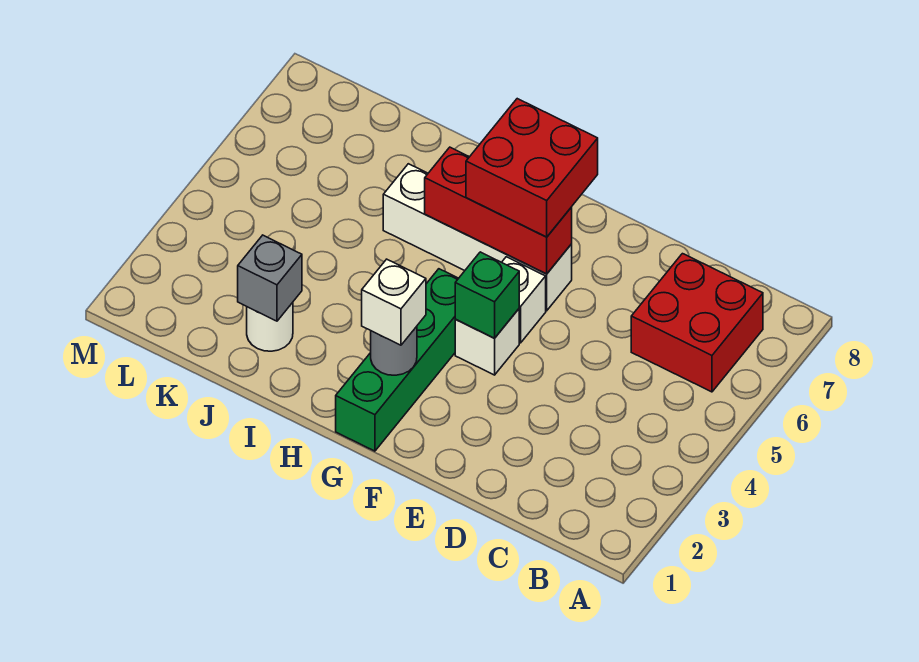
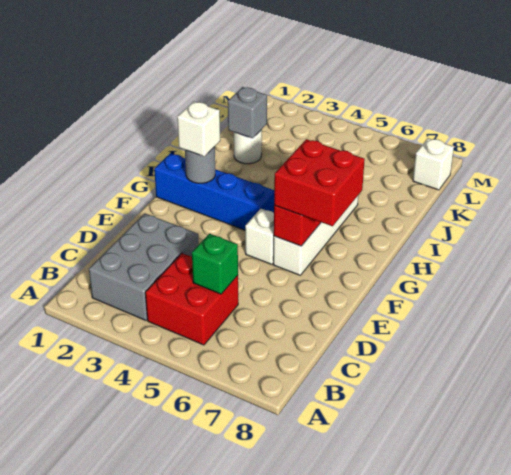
none -> grey 2x3 brick [89,213,199,320]
red 2x2 brick [631,254,763,392] -> red 2x2 brick moved to [145,253,238,345]
white 1x1 brick [455,309,519,375] -> white 1x1 brick moved to [413,138,454,190]
green 1x1 brick [455,252,519,338] -> green 1x1 brick moved to [192,234,238,294]
green 1x4 brick [336,269,459,451] -> blue 1x4 brick [154,153,274,230]

